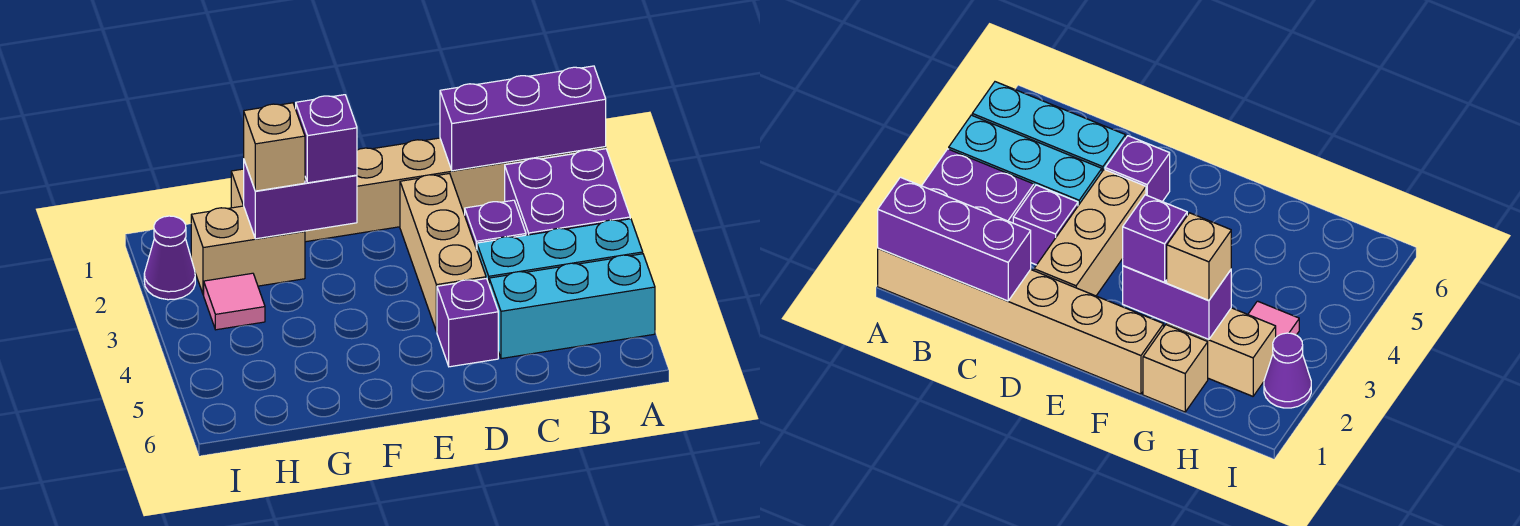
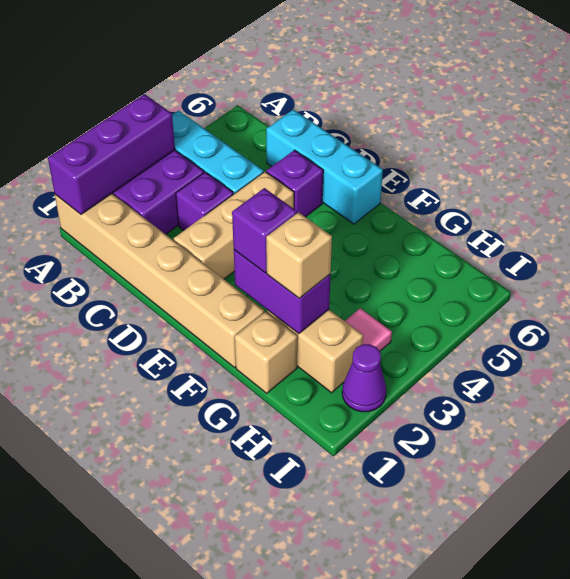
purple 1x3 brick [440,66,606,171] -> purple 1x3 brick turned to [48,94,175,214]
cyan 1x3 brick [489,254,655,359] -> cyan 1x3 brick moved to [266,110,383,224]

